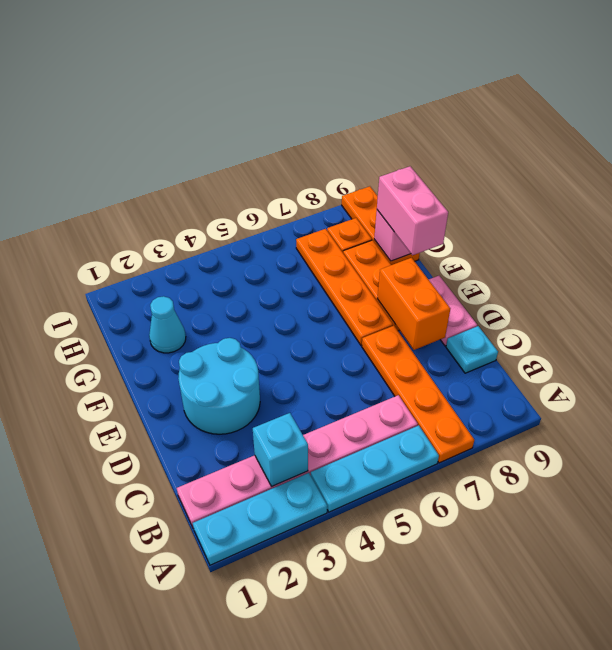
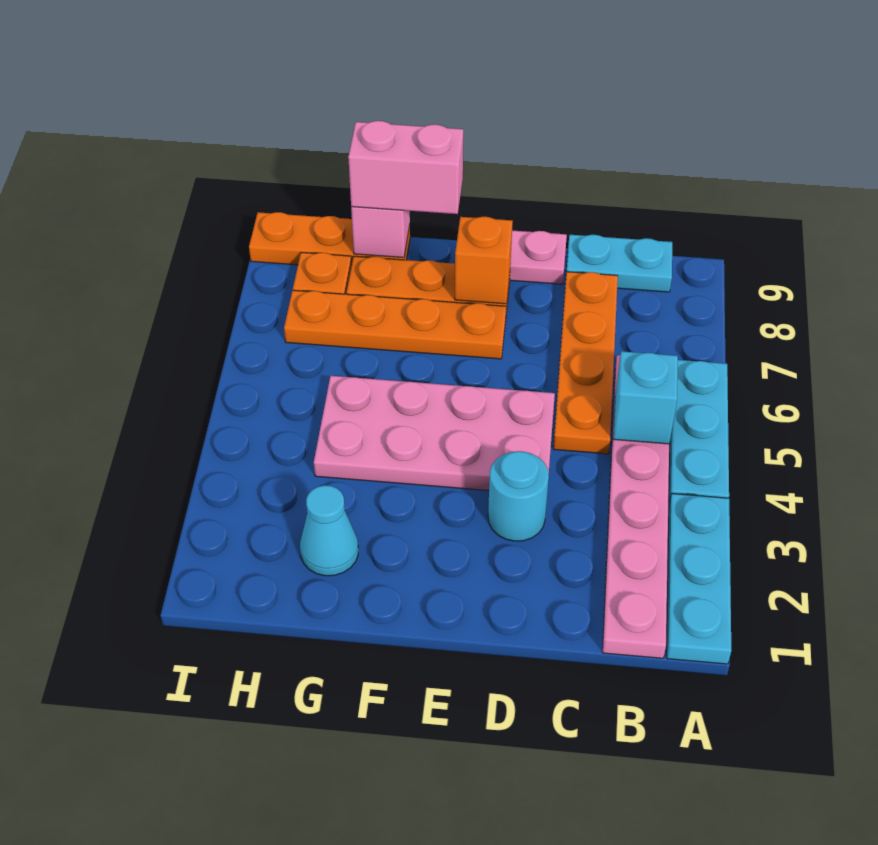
orange 1x4 plate [362,326,474,463] -> orange 1x4 plate turned to [553,272,618,454]
cyan 1x1 brick [253,413,308,486] -> cyan 1x1 brick moved to [613,351,678,444]
cyan 1x1 plate [446,326,498,373] -> cyan 1x2 plate [566,235,672,292]
cyan 2x2 round brick [178,338,260,434] -> cyan 1x1 round brick [488,451,549,541]
none -> pink 2x4 plate [314,376,555,491]
orange 1x2 brick [377,258,450,350] -> orange 1x1 brick [455,217,513,304]

